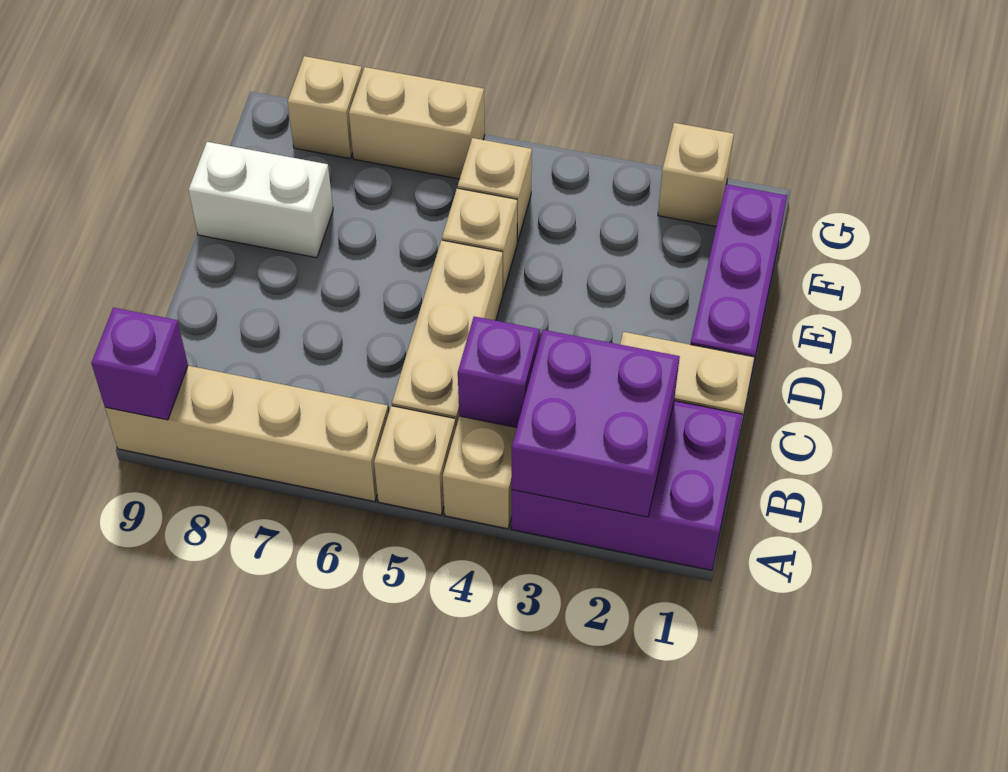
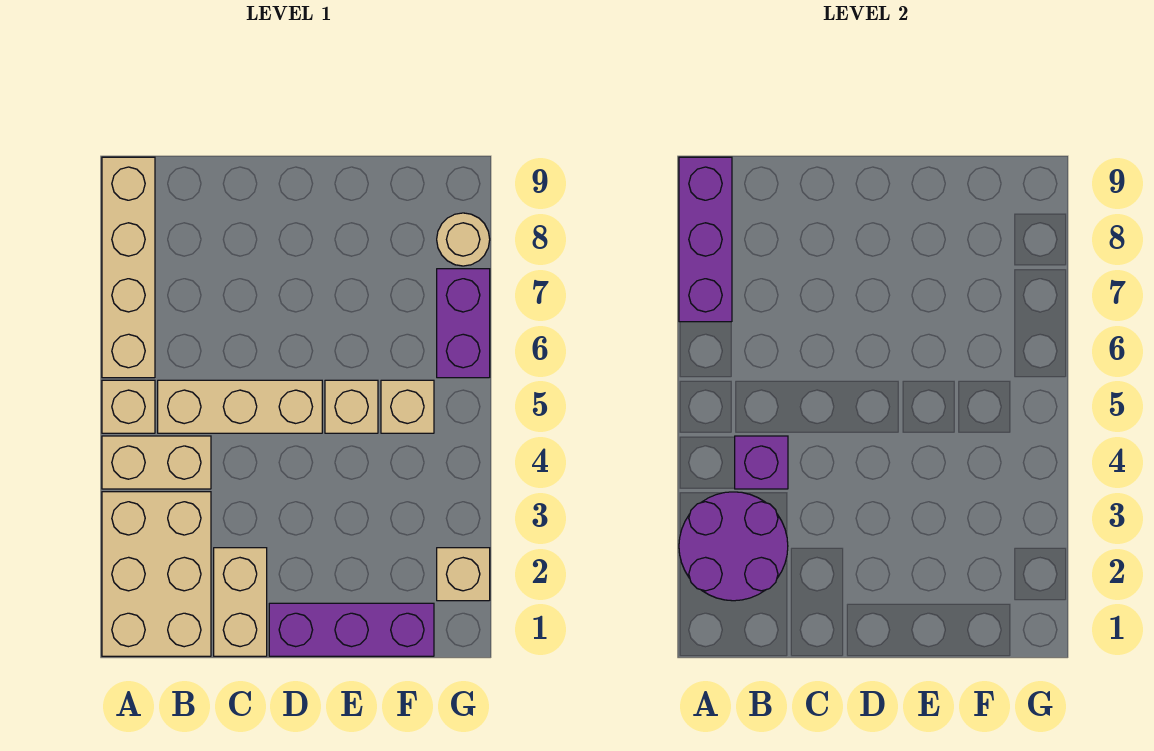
purple 2x3 brick [512,401,743,570] -> tan 2x3 brick [102,492,211,656]
purple 2x2 brick [512,330,680,517] -> purple 2x2 round brick [679,492,788,601]
purple 1x1 brick [91,308,188,420] -> purple 1x3 brick [679,157,732,322]
white 1x2 brick [189,142,333,258] -> none
tan 1x2 brick [349,67,485,179] -> purple 1x2 brick [437,269,490,378]
tan 1x1 brick [288,56,362,159] -> tan 1x1 round brick [437,213,490,266]

